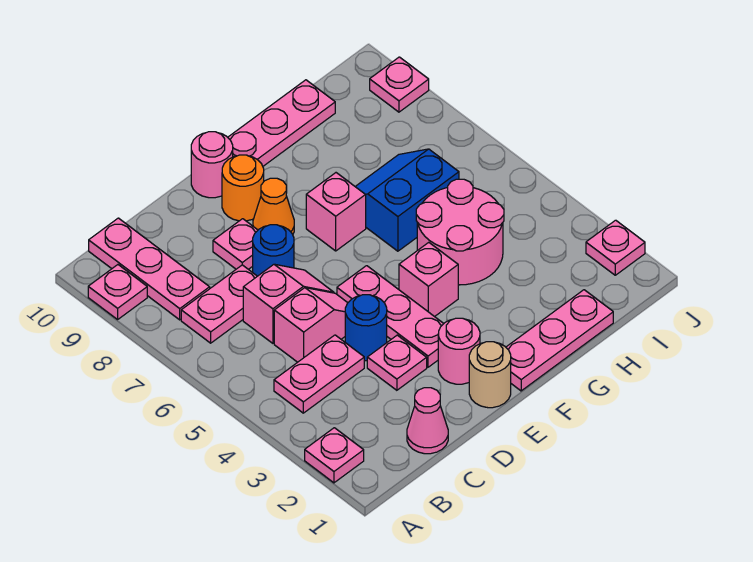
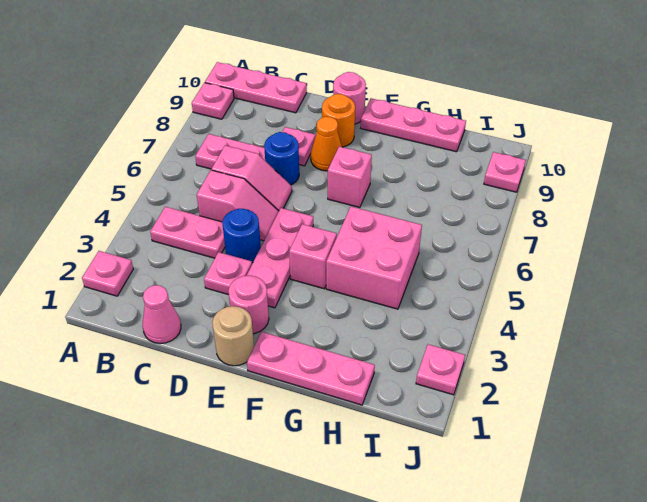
pink 1x3 plate [89,218,210,320] -> pink 1x3 plate turned to [205,62,307,113]
pink 2x2 round brick [416,179,504,285] -> pink 2x2 brick [326,206,422,309]
blue 2x2 slope [355,149,459,251] -> none

